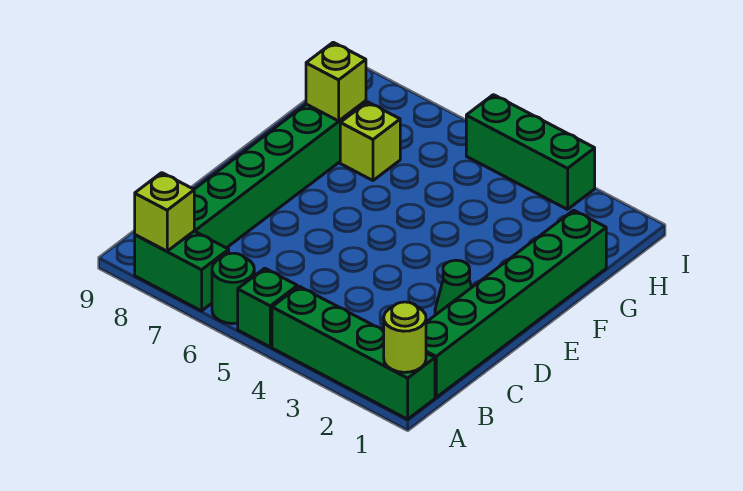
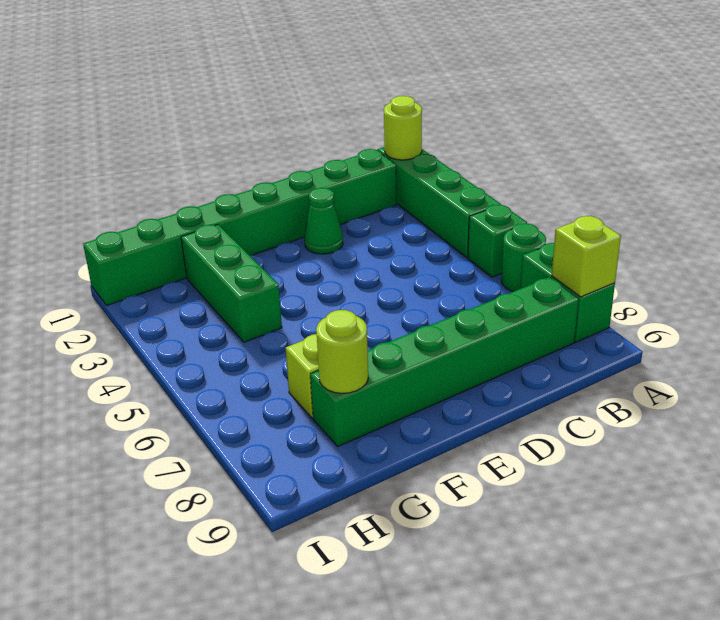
green 1x6 brick [426,210,606,397] -> green 1x8 brick [83,149,396,305]
lime 1x1 brick [306,42,366,121] -> lime 1x1 round brick [316,310,368,393]
green 1x3 brick [466,95,595,209] -> green 1x3 brick moved to [181,225,282,342]

